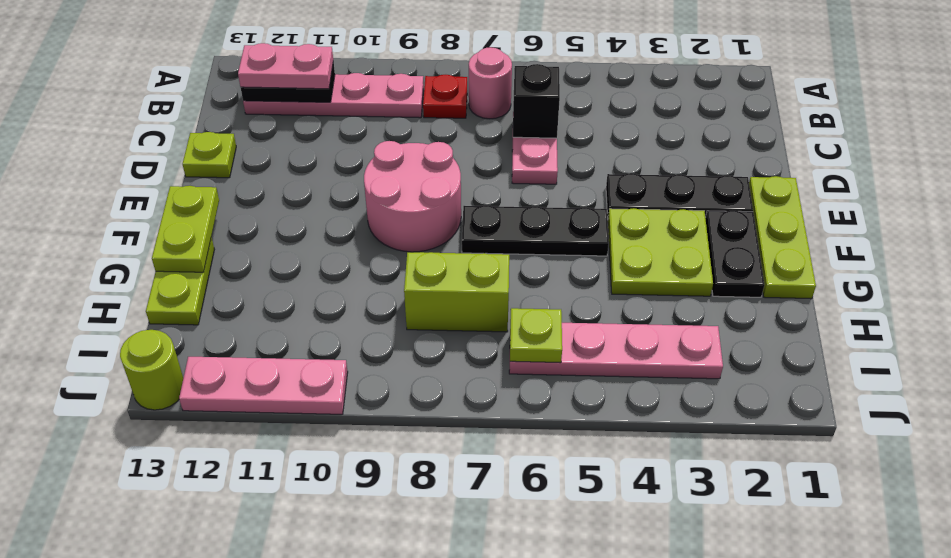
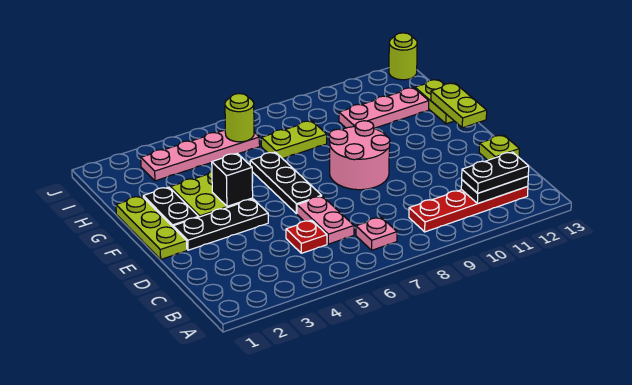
pink 1x1 round brick [469,47,512,119] -> pink 1x1 plate [356,217,397,250]
red 1x1 plate [423,75,467,118] -> red 1x1 plate moved to [286,220,327,253]
pink 1x4 plate [243,73,424,118] -> red 1x4 plate [409,186,528,232]
pink 1x2 plate [238,43,333,89] -> black 1x2 plate [462,152,529,193]
black 1x1 brick [513,64,560,138] -> black 1x1 brick moved to [212,153,253,206]
black 1x3 plate [462,205,609,256] -> black 1x3 plate turned to [250,152,322,214]
lime 1x2 brick [404,252,509,332] -> lime 1x2 plate [261,121,327,159]
lime 1x1 plate [510,308,562,363] -> lime 1x1 round brick [225,94,254,142]
pink 1x3 plate [179,357,348,414] -> pink 1x3 plate moved to [339,88,429,128]

